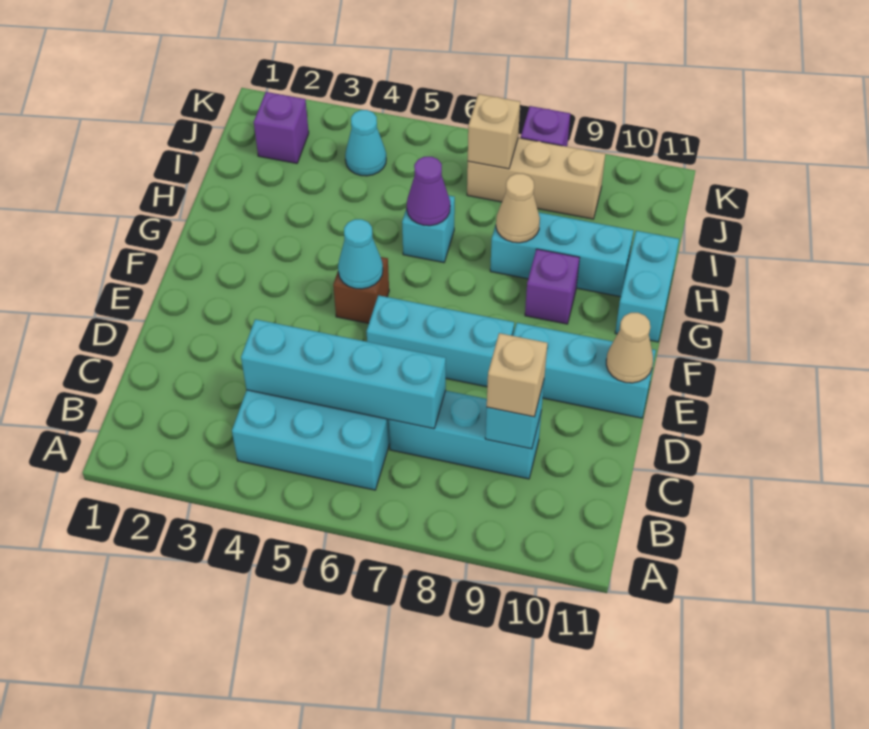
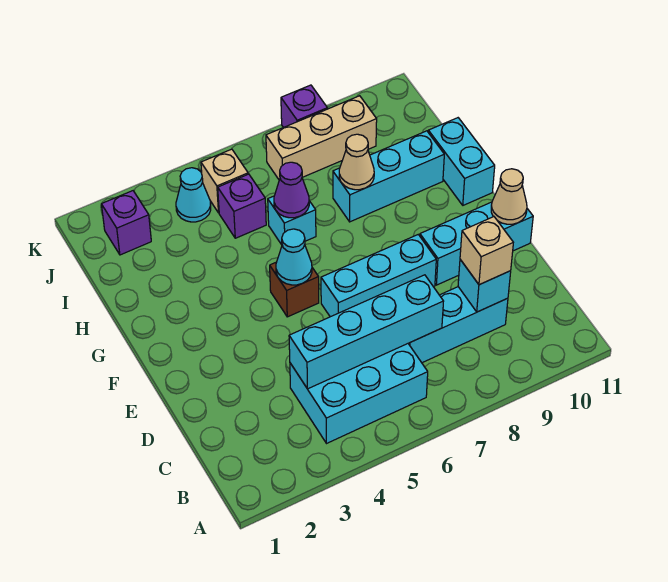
purple 1x1 brick [525,249,580,324] -> purple 1x1 brick moved to [218,174,266,238]
tan 1x1 brick [468,94,520,169] -> tan 1x1 brick moved to [201,149,248,213]

